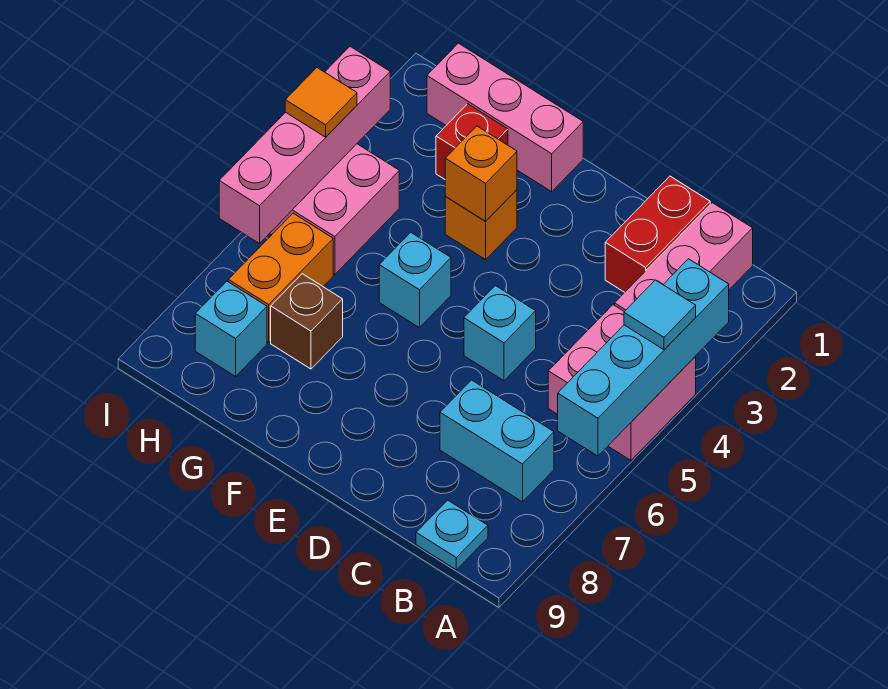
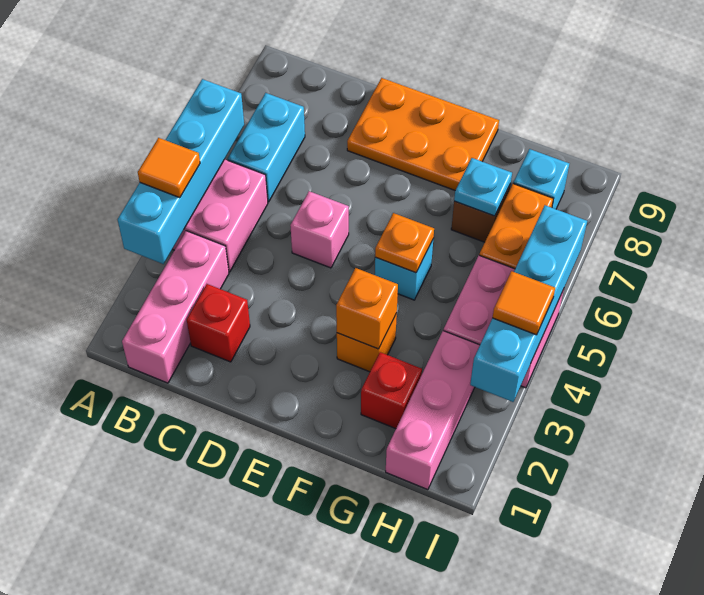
cyan 1x1 tile [624,280,696,350] -> orange 1x1 tile [138,138,200,198]
cyan 1x2 brick [440,380,554,502] -> cyan 1x2 brick turned to [228,93,305,202]
cyan 1x1 plate [416,500,488,570] -> cyan 1x1 plate moved to [454,158,512,216]
red 1x2 brick [605,176,710,292] -> red 1x1 brick [187,284,250,362]
cyan 1x1 brick [464,286,536,381] -> pink 1x1 brick [290,191,349,268]
none -> orange 2x3 plate [347,78,499,190]
pink 1x3 brick [427,43,583,192] -> pink 1x3 brick turned to [386,331,480,490]
none -> orange 1x1 plate [375,213,434,273]
pink 1x4 brick [219,47,390,244] -> cyan 1x4 brick [470,205,587,402]

